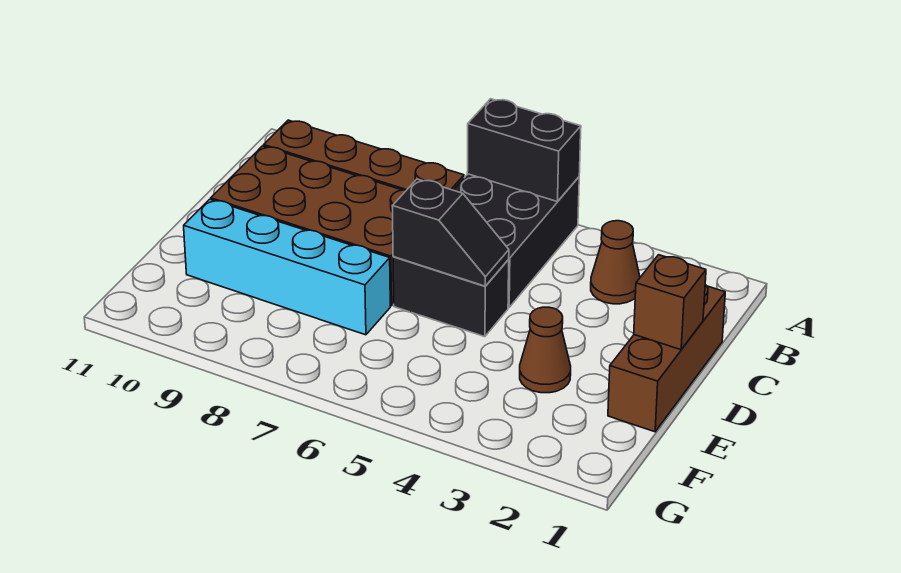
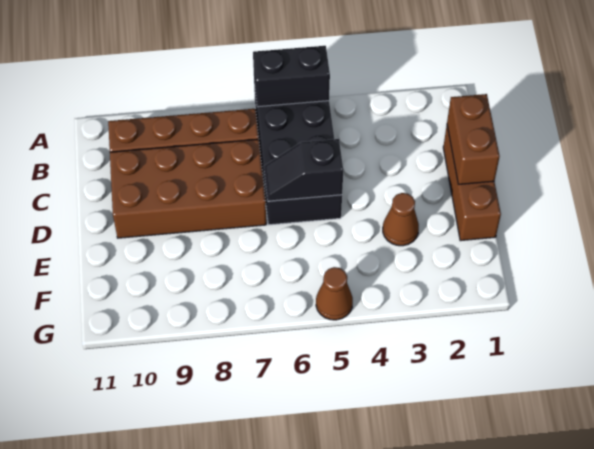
brown 1x1 cone [591,221,640,304] -> brown 1x1 cone moved to [316,267,353,320]
brown 1x1 brick [634,255,706,350] -> brown 1x2 brick [447,94,500,185]
black 1x2 slope [393,179,509,286] -> black 1x2 slope turned to [264,139,343,201]
cyan 1x4 brick [184,199,390,335] -> none

